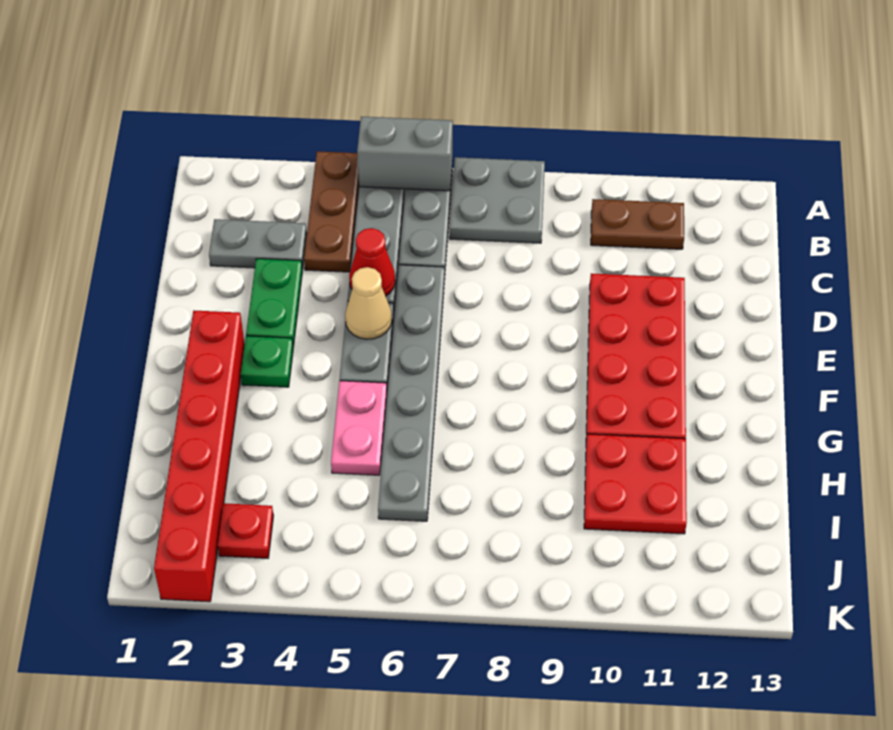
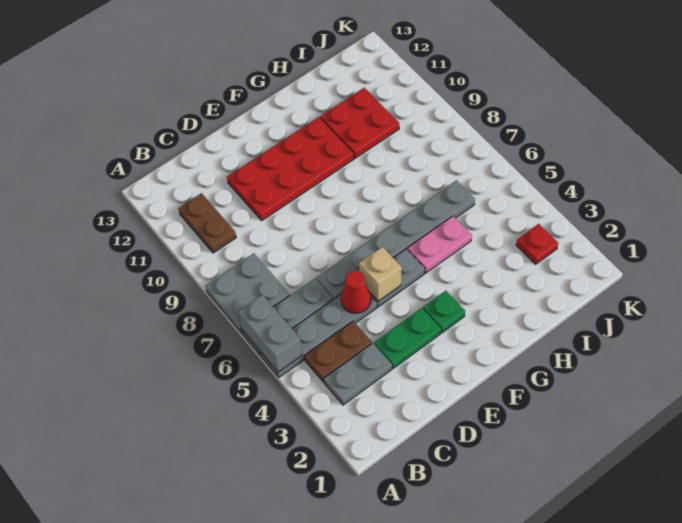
brown 1x3 plate [304,151,359,272] -> brown 1x2 plate [305,321,372,382]
grey 1x2 plate [209,219,307,270] -> grey 1x2 plate turned to [324,343,392,405]
tan 1x1 cone [345,267,392,339] -> tan 1x1 brick [359,247,402,301]
red 1x6 brick [154,311,245,602] -> none

